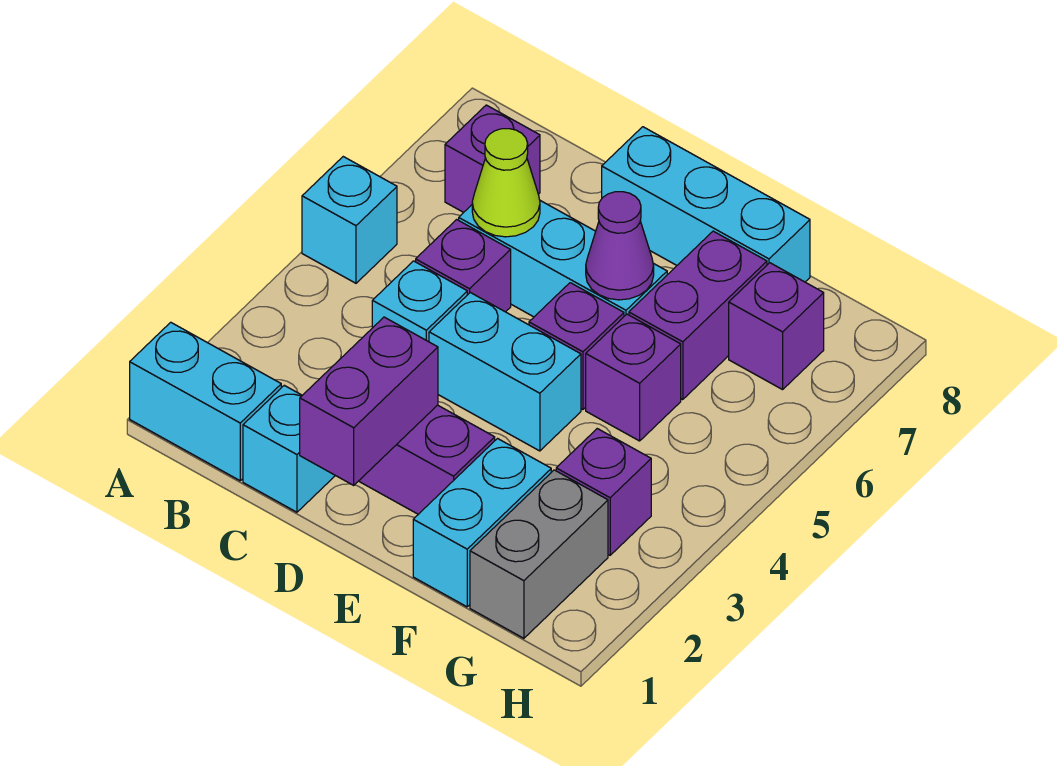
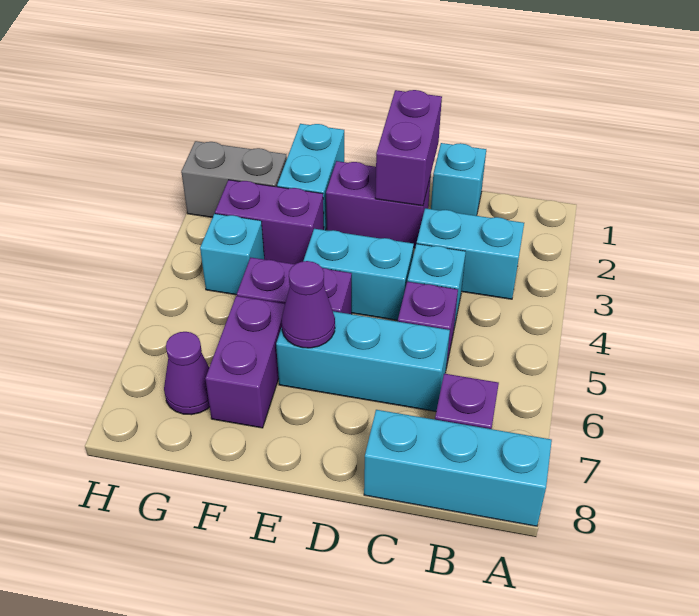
cyan 1x2 brick [130,322,281,481] -> cyan 1x2 brick moved to [417,208,524,299]
cyan 1x1 brick [302,157,397,283] -> cyan 1x1 brick moved to [200,214,264,295]
lime 1x1 cone [472,129,540,237] -> none
cyan 1x3 brick [602,127,810,282] -> cyan 1x3 brick moved to [364,410,552,526]
grey 1x2 brick [470,470,608,638] -> grey 1x2 brick turned to [181,141,287,218]
purple 1x1 brick [556,429,651,555] -> purple 1x2 brick [215,180,324,264]
purple 1x1 brick [729,263,824,390] -> purple 1x1 cone [164,332,210,415]

